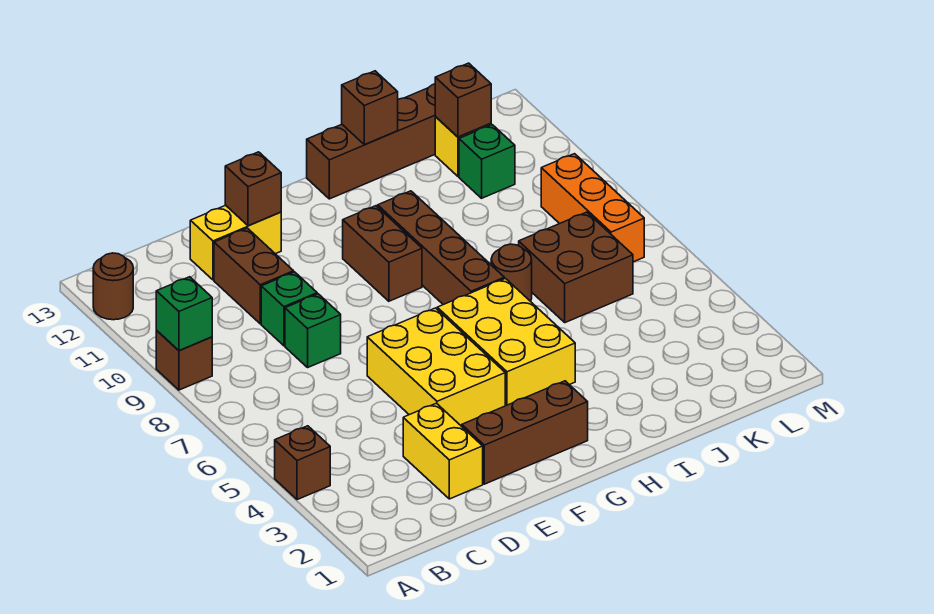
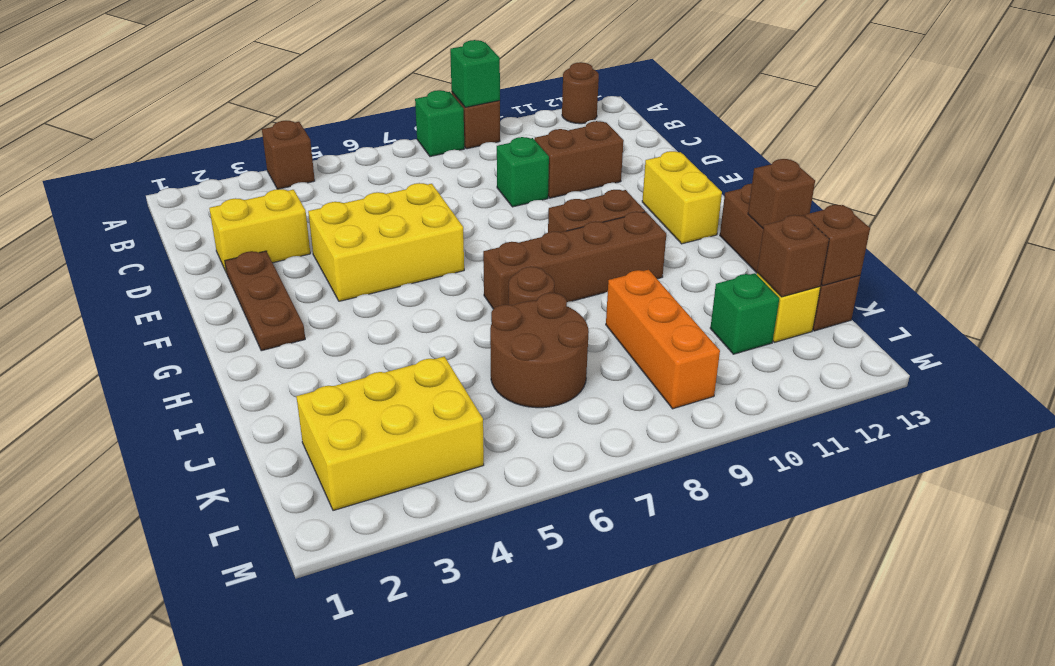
green 1x1 brick [285,294,341,367] -> green 1x1 brick moved to [415,90,464,157]
yellow 1x2 brick [190,205,281,280] -> yellow 1x2 brick moved to [642,151,722,244]
brown 1x3 brick [462,381,588,484] -> brown 1x3 plate [225,251,305,351]
brown 1x1 brick [225,152,281,226] -> brown 1x1 brick moved to [805,205,870,285]
yellow 2x3 brick [437,279,575,406] -> yellow 2x3 brick moved to [296,356,484,511]
brown 2x2 brick [519,212,633,323] -> brown 2x2 round brick [490,293,589,408]
orange 1x3 brick [541,154,644,262] -> orange 1x3 brick turned to [606,270,720,409]

